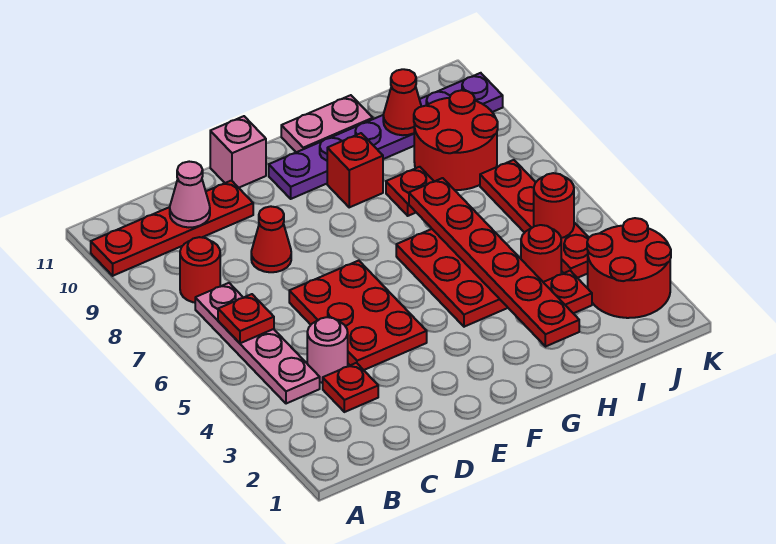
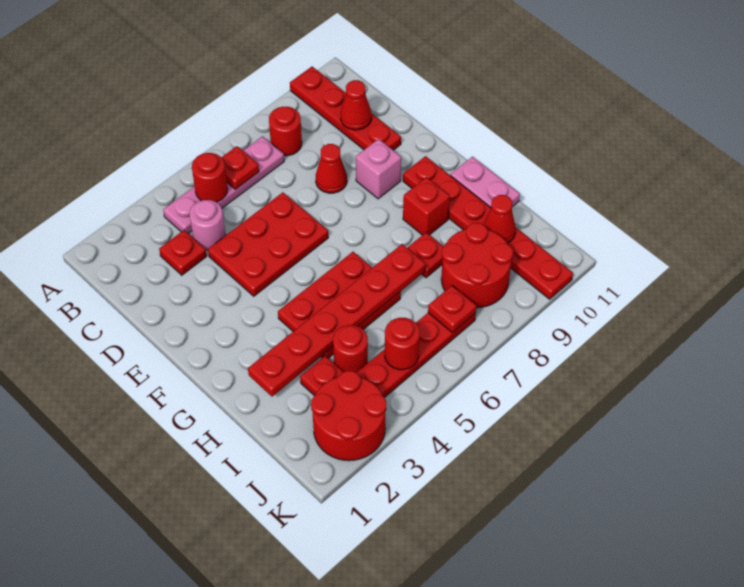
none -> red 1x1 round brick [192,153,227,202]
pink 1x1 cone [170,162,210,227] -> red 1x1 cone [341,80,371,130]
pink 1x1 brick [210,116,266,188] -> pink 1x1 brick moved to [356,139,401,199]
purple 1x6 plate [269,73,503,199] -> red 1x6 plate [403,156,573,299]
none -> red 1x1 plate [428,286,476,333]

